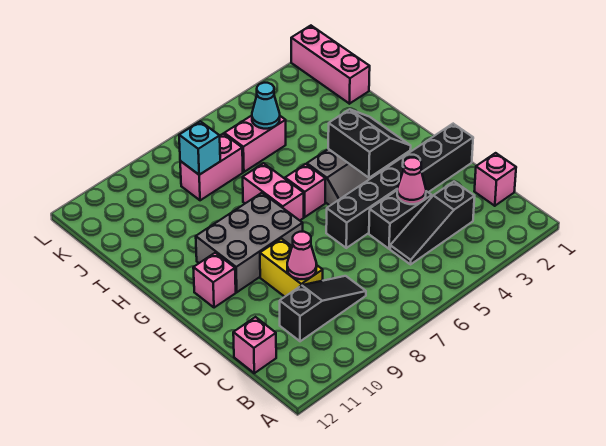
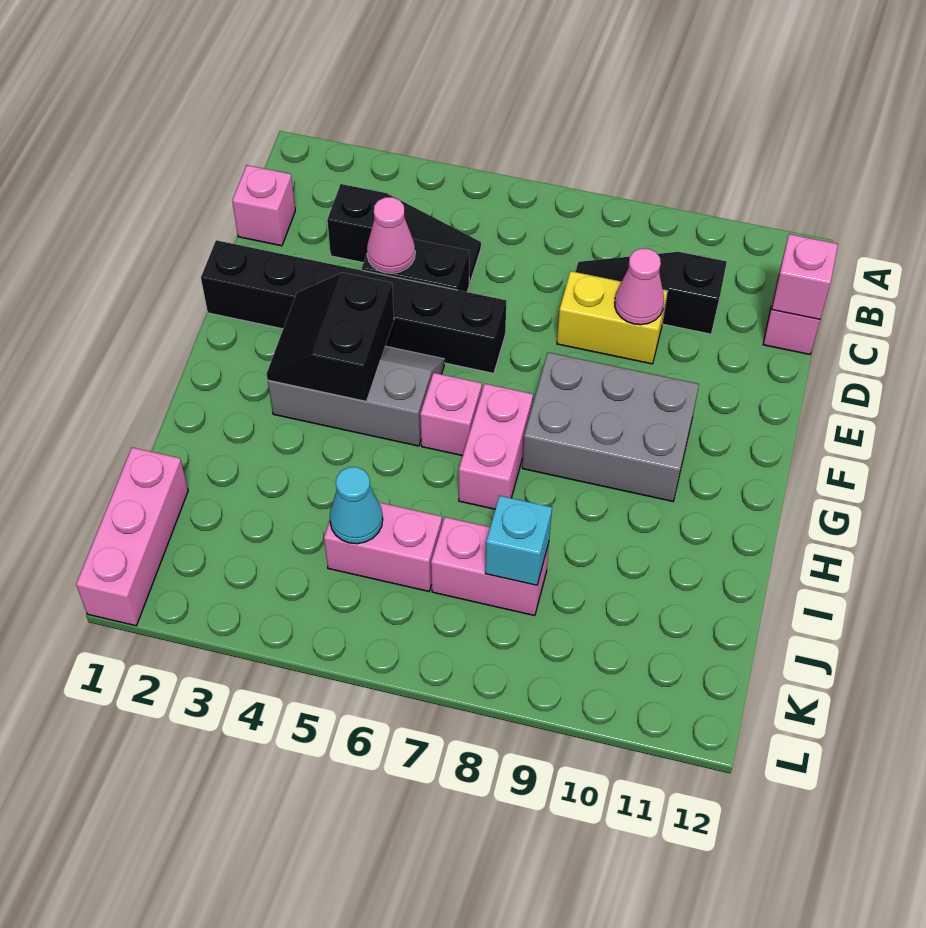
yellow 1x2 brick [260,238,323,297] -> yellow 1x2 brick turned to [557,271,667,364]
pink 1x1 brick [193,253,236,308] -> pink 1x1 brick moved to [772,234,838,319]

